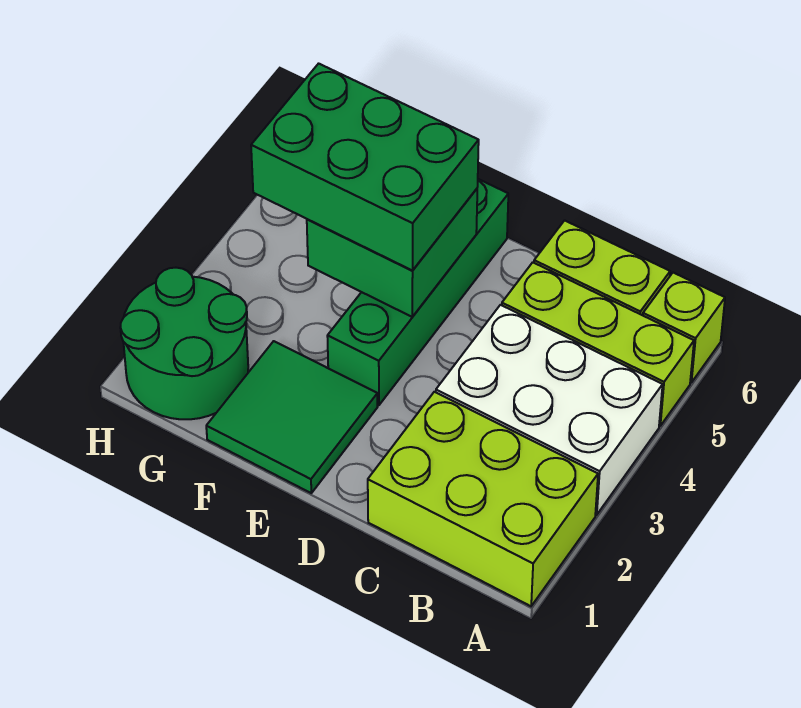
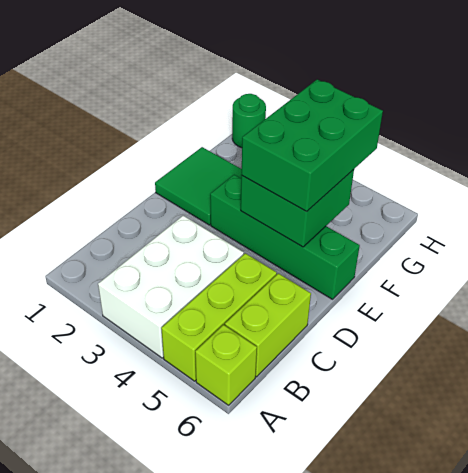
lime 2x3 brick [368,392,598,606] -> none
green 2x2 round brick [120,268,248,419] -> green 1x1 round brick [232,94,266,148]

